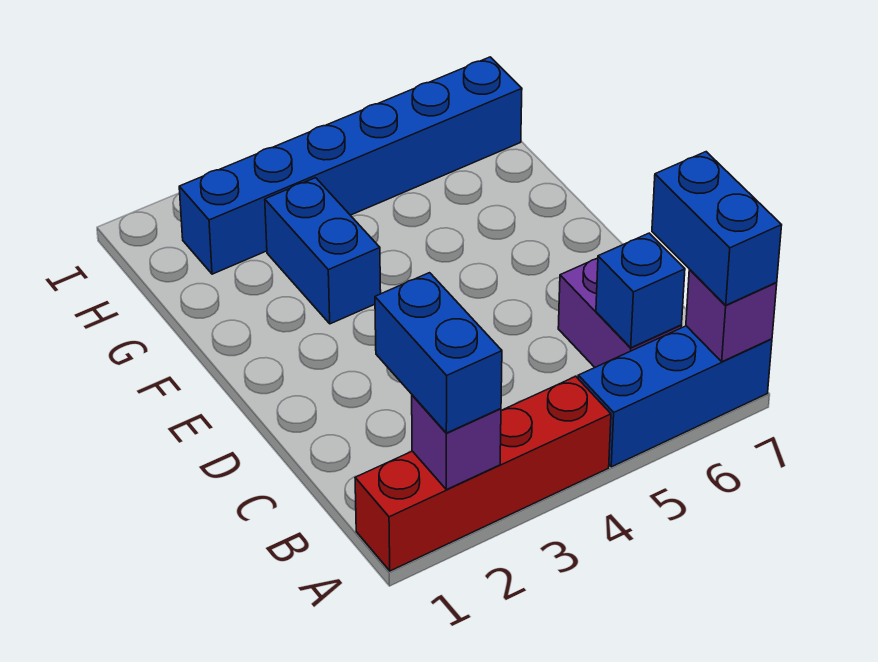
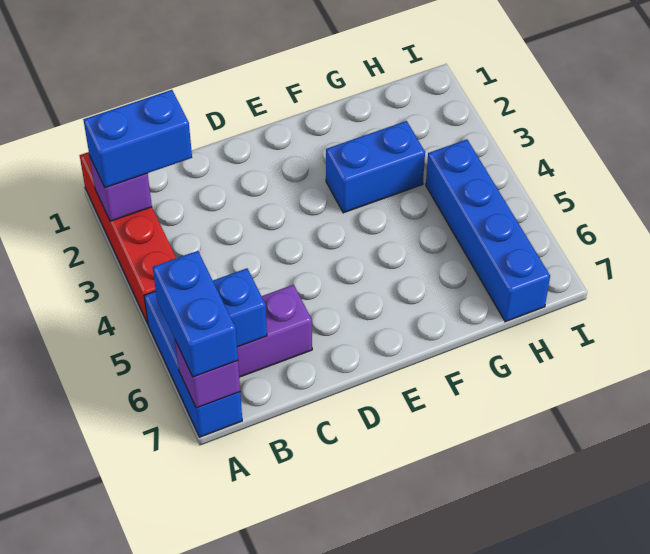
blue 1x2 brick [652,152,782,305] -> blue 1x2 brick turned to [153,251,238,377]
blue 1x6 brick [179,57,522,274] -> blue 1x4 brick [426,139,550,322]

